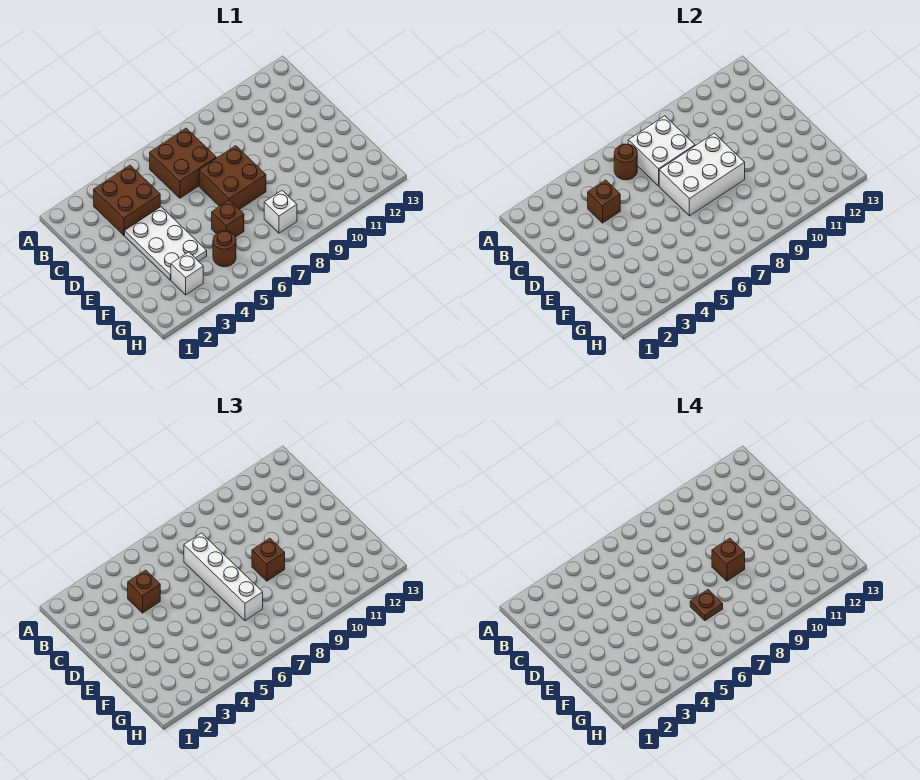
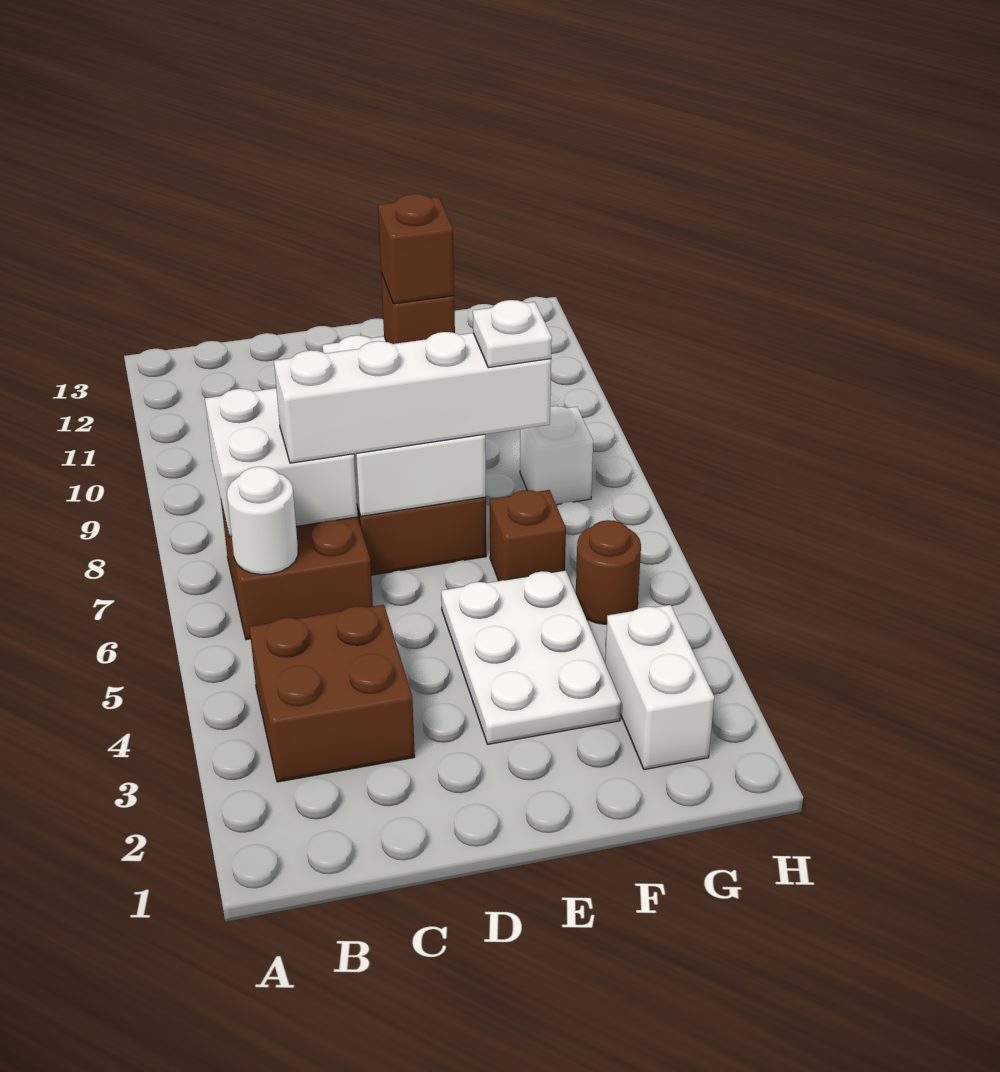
brown 1x1 round brick [614,144,637,180] -> white 1x1 round brick [227,466,298,575]
brown 1x1 brick [588,180,620,223] -> none
brown 1x1 brick [128,570,160,613] -> none
white 2x3 plate [125,207,207,280] -> white 2x3 plate turned to [441,570,621,744]
brown 1x1 plate [690,590,723,621] -> white 1x1 plate [473,300,552,368]
white 1x1 brick [171,252,203,295] -> white 1x2 brick [605,605,714,770]

